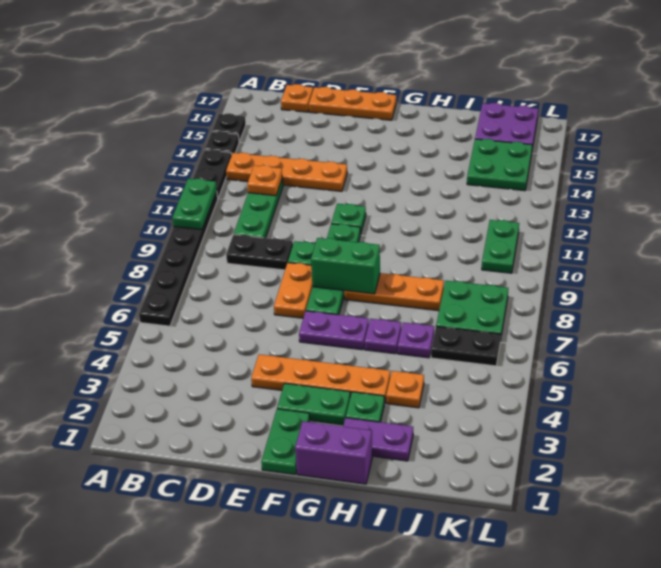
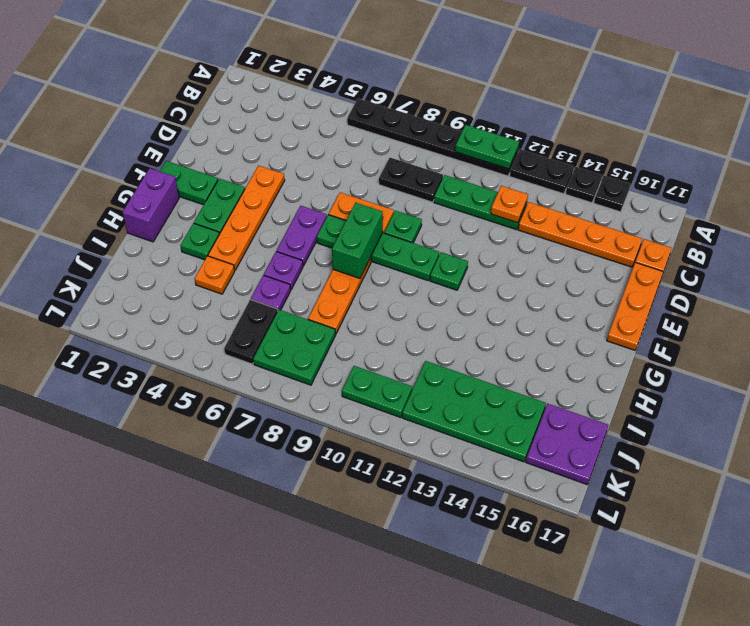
orange 1x4 plate [226,153,347,191] -> orange 1x4 plate turned to [518,202,642,267]
black 1x2 plate [226,234,293,270] -> black 1x2 plate turned to [379,158,443,202]
purple 1x2 plate [343,418,413,461] -> none
green 2x2 plate [467,139,532,191] -> green 2x4 plate [402,361,546,462]

